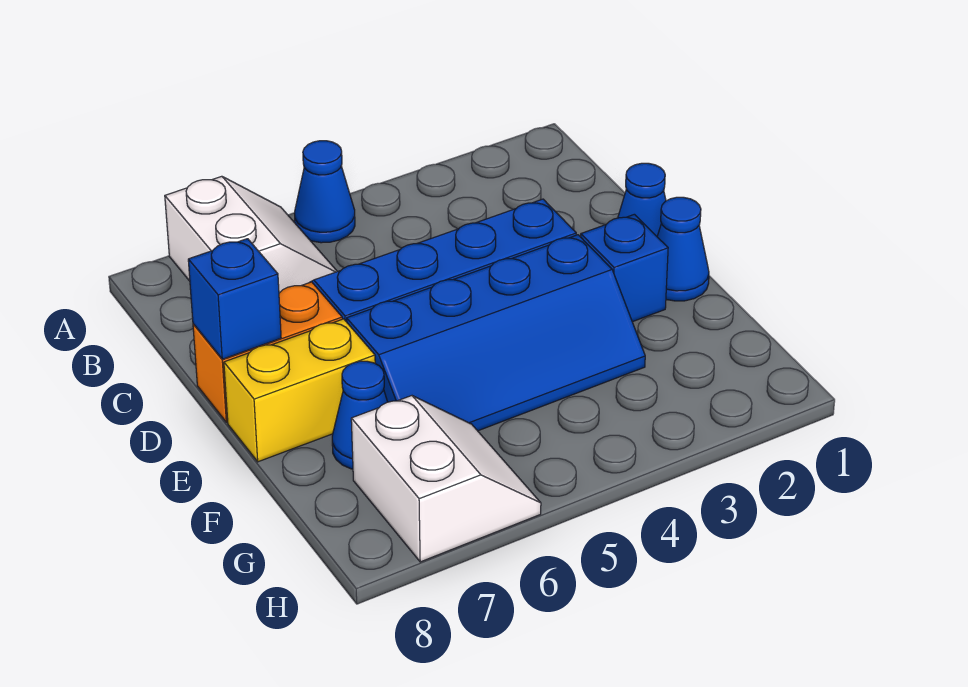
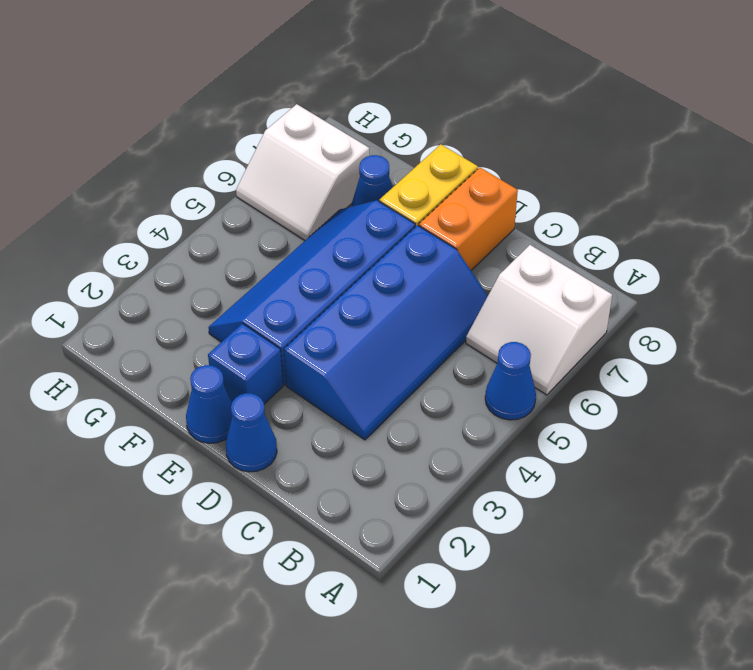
blue 1x1 brick [188,239,281,359] -> none

